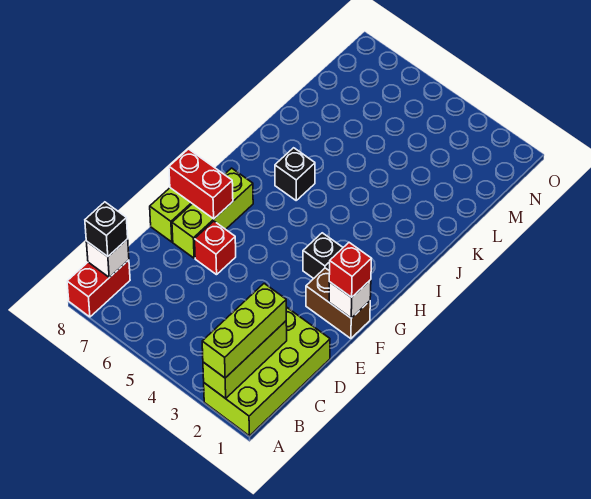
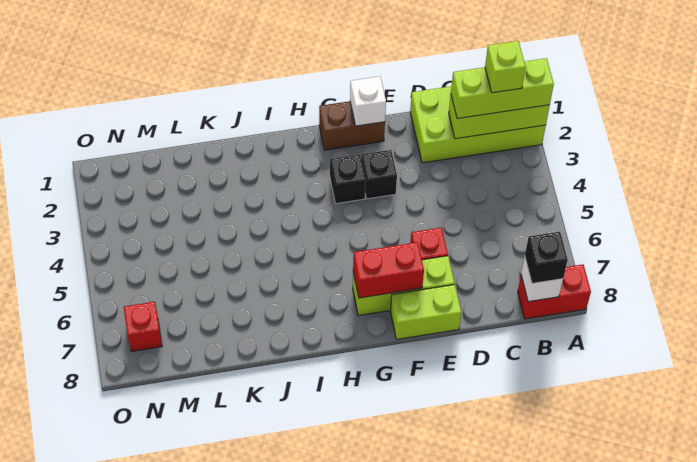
none -> lime 1x1 brick [485,41,526,93]
brown 1x2 brick [306,268,370,339] -> brown 1x2 brick turned to [319,101,385,150]
red 1x1 brick [329,243,372,297] -> red 1x1 brick moved to [124,302,162,352]
red 1x2 brick [169,149,233,219] -> red 1x2 brick turned to [353,242,424,298]
black 1x1 brick [275,148,315,200] -> black 1x1 brick moved to [361,150,397,199]

